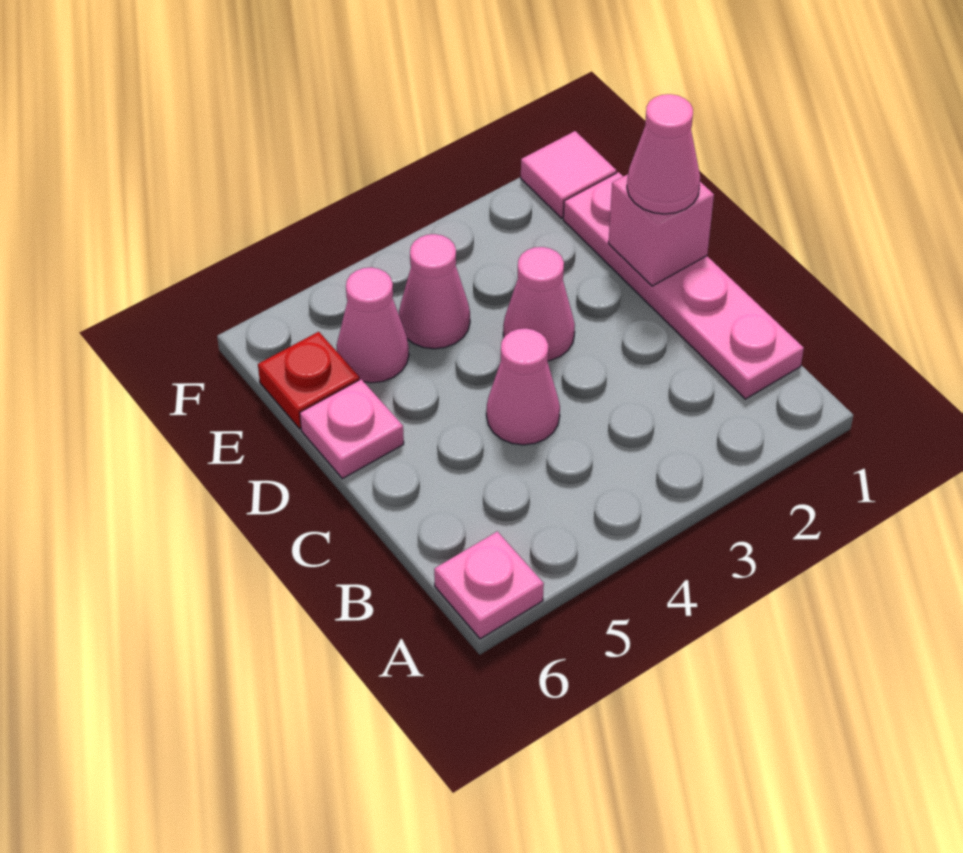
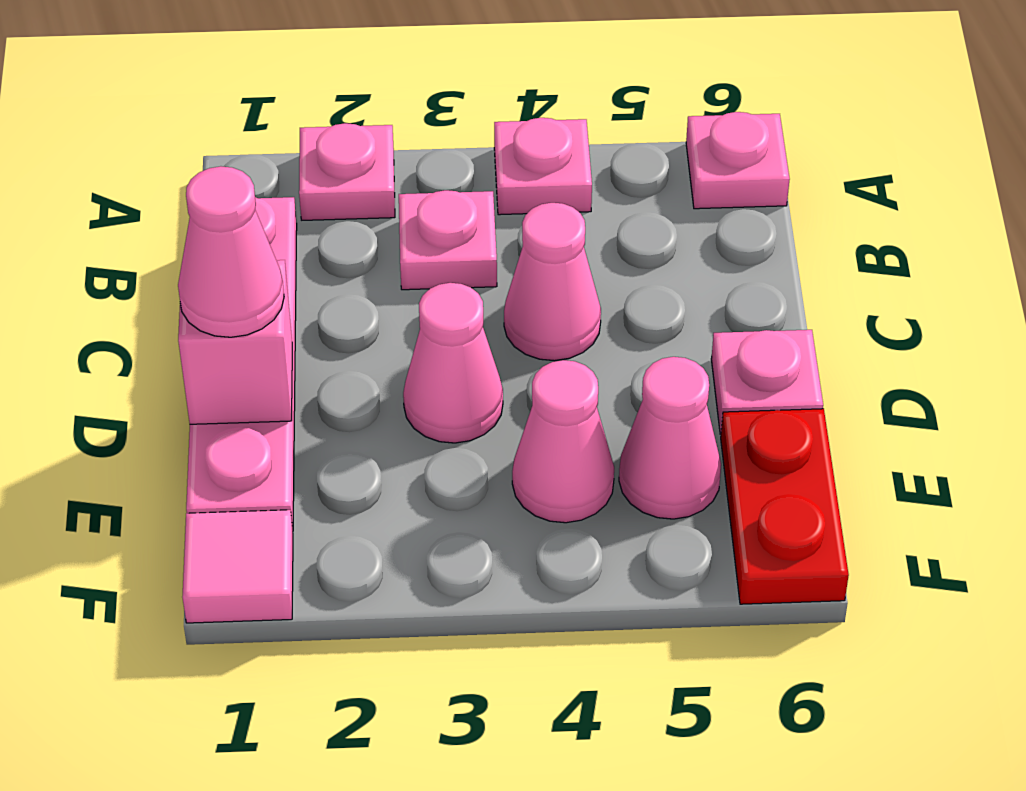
none -> pink 1x1 plate [299,123,395,220]
none -> pink 1x1 plate [494,118,592,215]
none -> pink 1x1 plate [399,190,497,290]
red 1x1 plate [258,332,359,429] -> red 1x2 plate [721,409,849,604]

